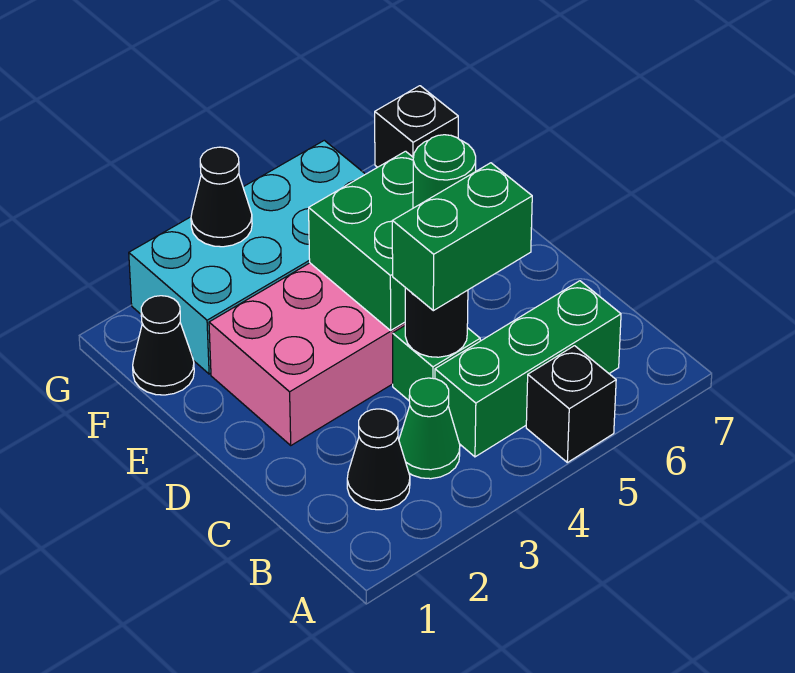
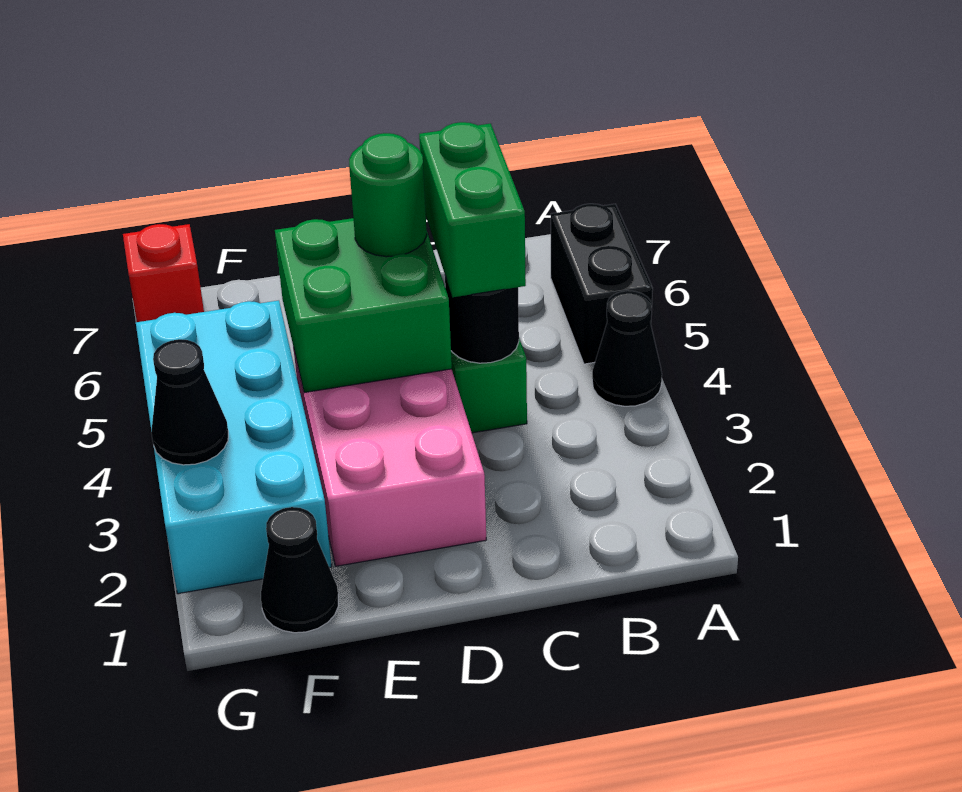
black 1x1 brick [526,346,616,462] -> black 1x2 brick [551,204,653,364]
black 1x1 cone [347,409,410,510] -> black 1x1 cone moved to [592,291,662,406]
green 1x1 cone [399,378,460,479] -> none
green 1x3 brick [435,281,621,457] -> none
black 1x1 brick [375,86,458,167] -> red 1x1 brick [123,224,204,322]

